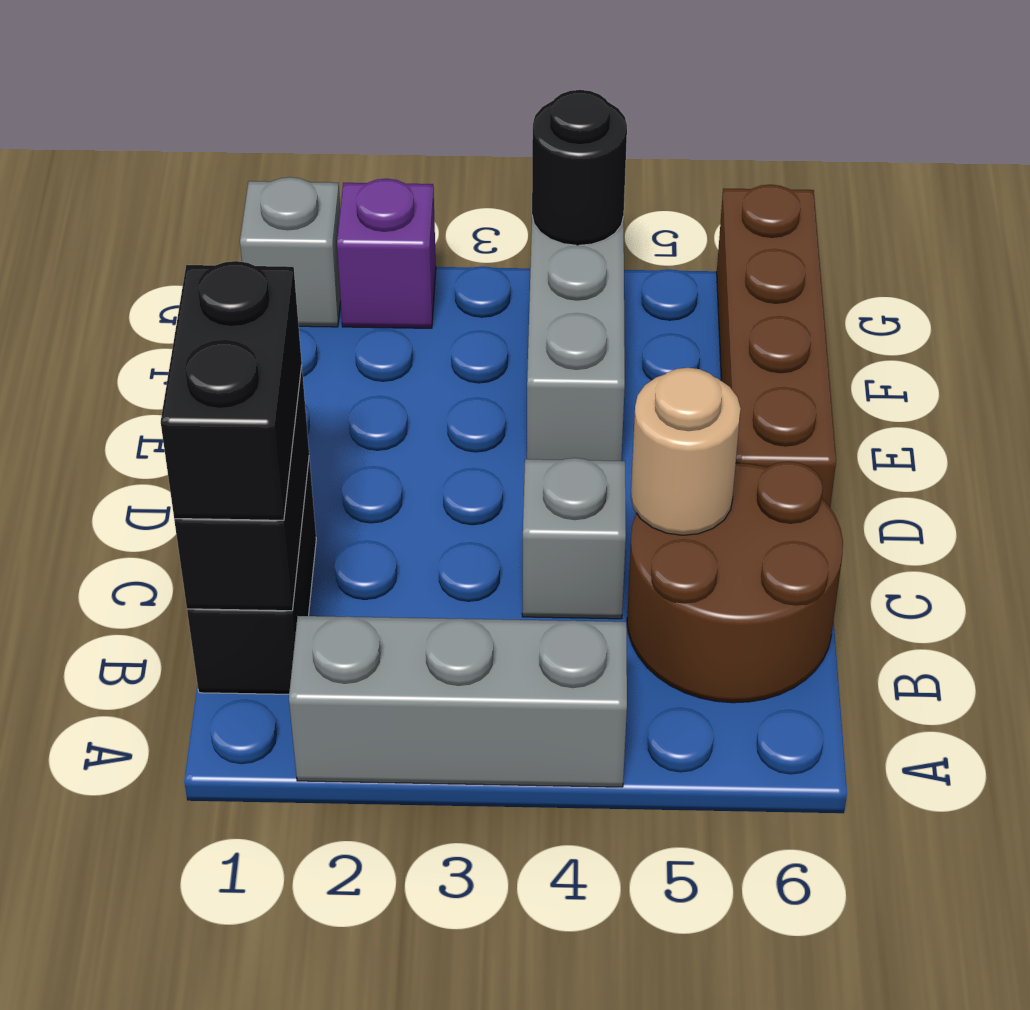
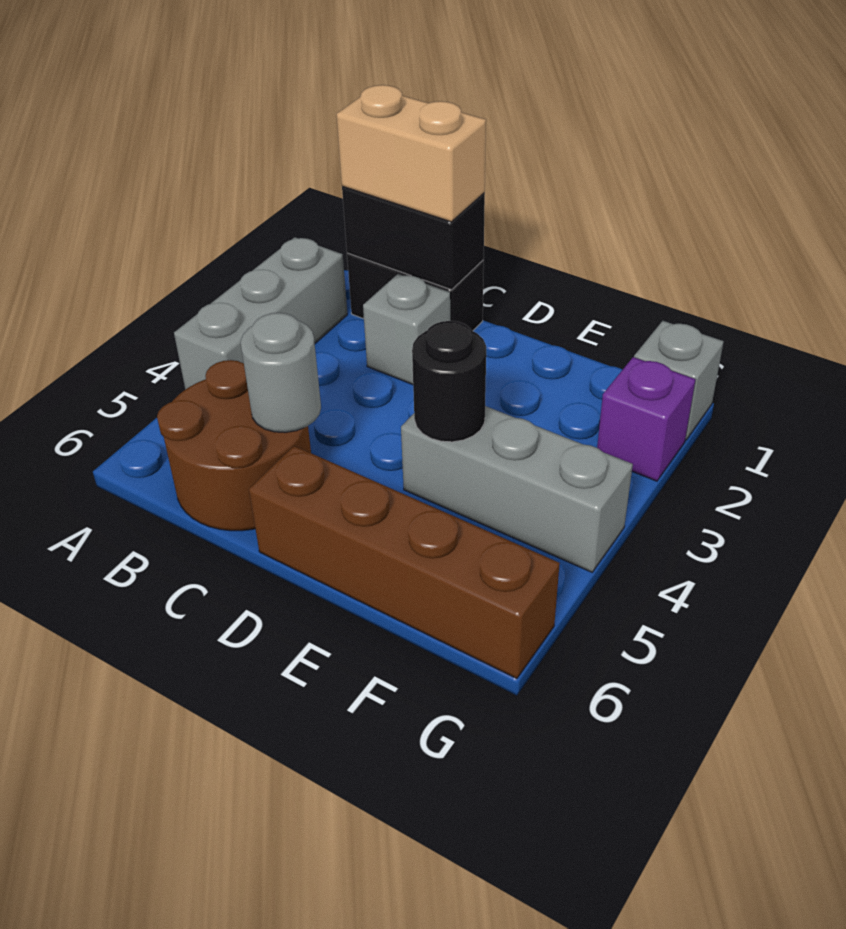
black 1x2 brick [161,261,302,520] -> tan 1x2 brick [336,85,486,222]
grey 1x1 brick [522,458,626,619] -> grey 1x1 brick moved to [363,274,450,385]
tan 1x1 round brick [631,368,741,535] -> grey 1x1 round brick [240,313,321,433]
black 1x1 round brick [532,90,627,245] -> black 1x1 round brick moved to [412,321,486,442]

